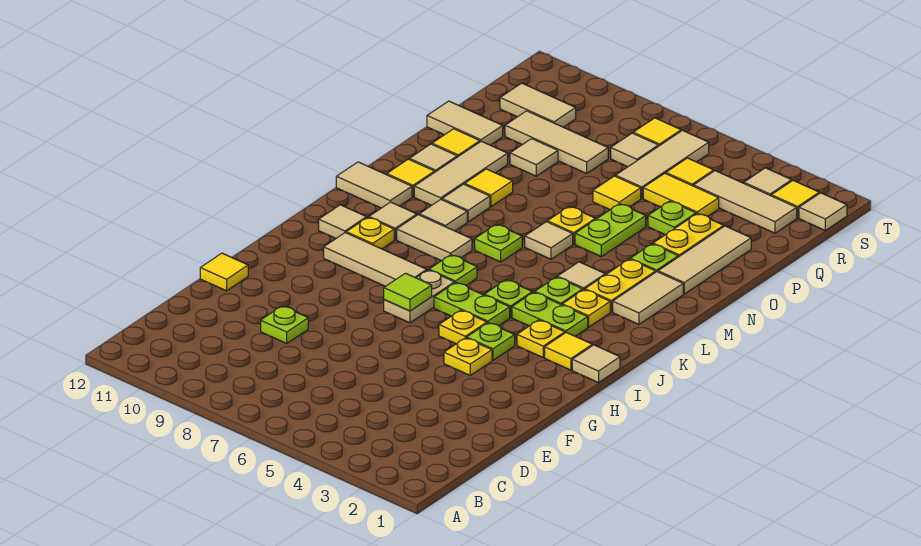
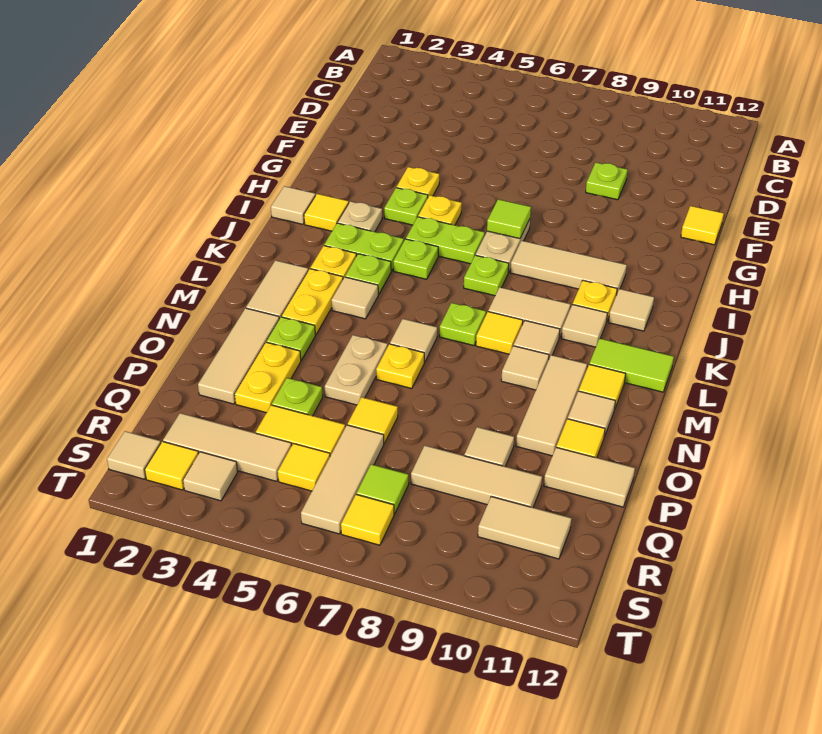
yellow 1x1 plate [517,320,565,357] -> tan 1x1 plate [338,201,382,232]
tan 1x2 tile [336,162,412,208] -> lime 1x2 tile [589,338,674,392]
lime 1x2 plate [575,204,646,257] -> tan 1x2 plate [325,335,388,405]
yellow 1x1 tile [465,169,513,207] -> yellow 1x1 tile moved to [476,312,523,354]
tan 1x1 tile [611,133,659,167] -> lime 1x1 tile [357,464,409,514]

